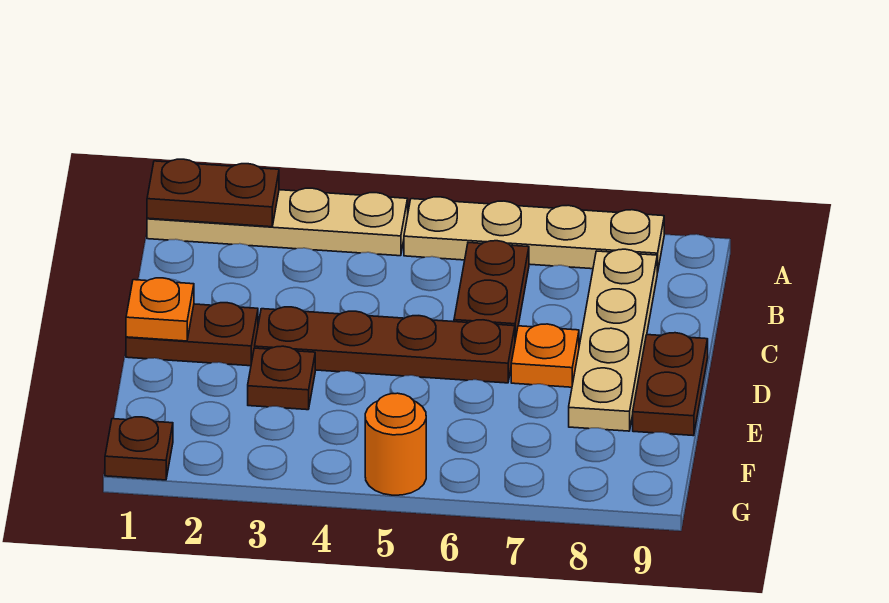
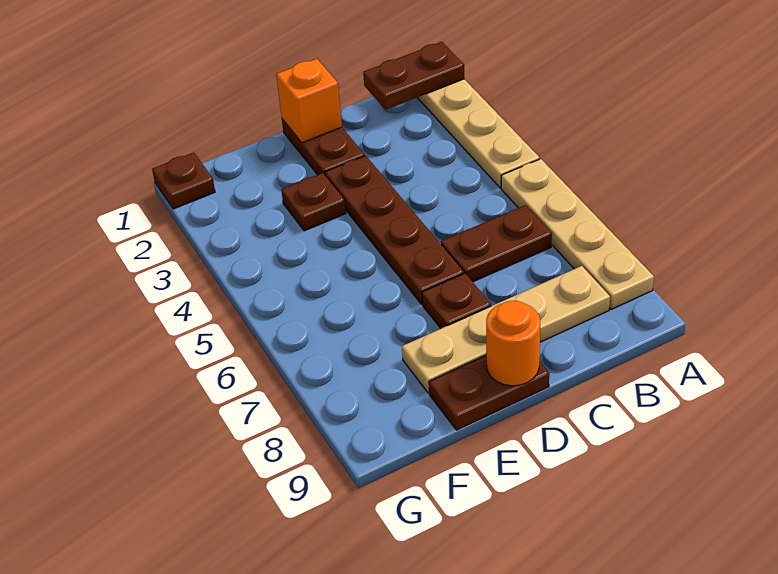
brown 1x2 plate [147,159,279,227] -> brown 1x2 plate turned to [363,42,464,110]
orange 1x1 plate [126,278,194,341] -> orange 1x1 brick [276,59,342,143]
orange 1x1 plate [511,324,579,387] -> brown 1x1 plate [422,273,491,328]
orange 1x1 round brick [365,393,426,495] -> orange 1x1 round brick moved to [486,301,540,386]

